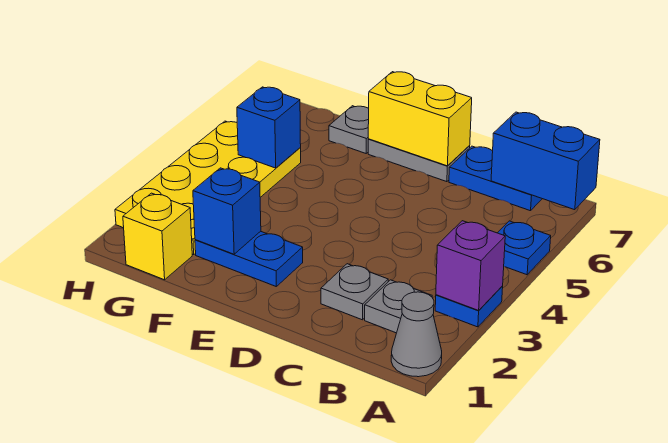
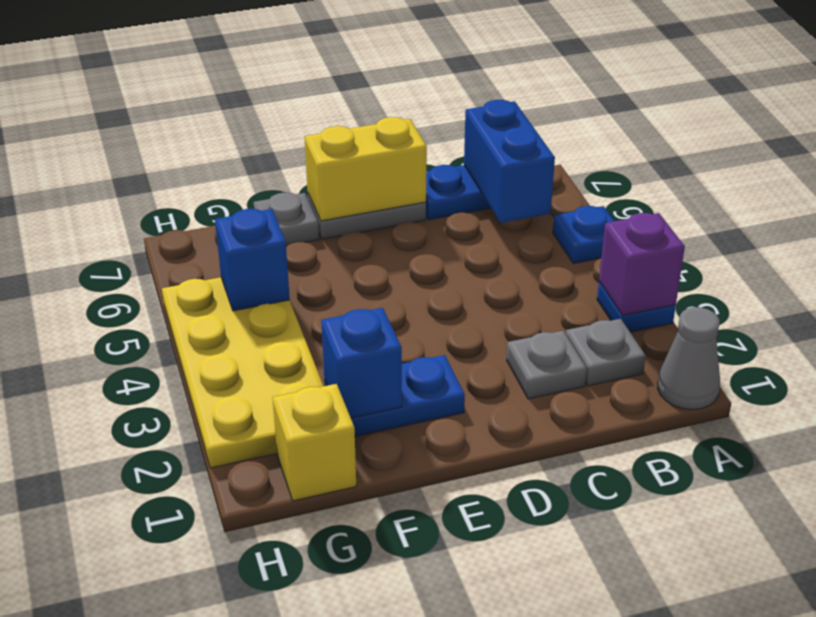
blue 1x2 brick [491,112,600,210] -> blue 1x2 brick turned to [464,100,555,223]

